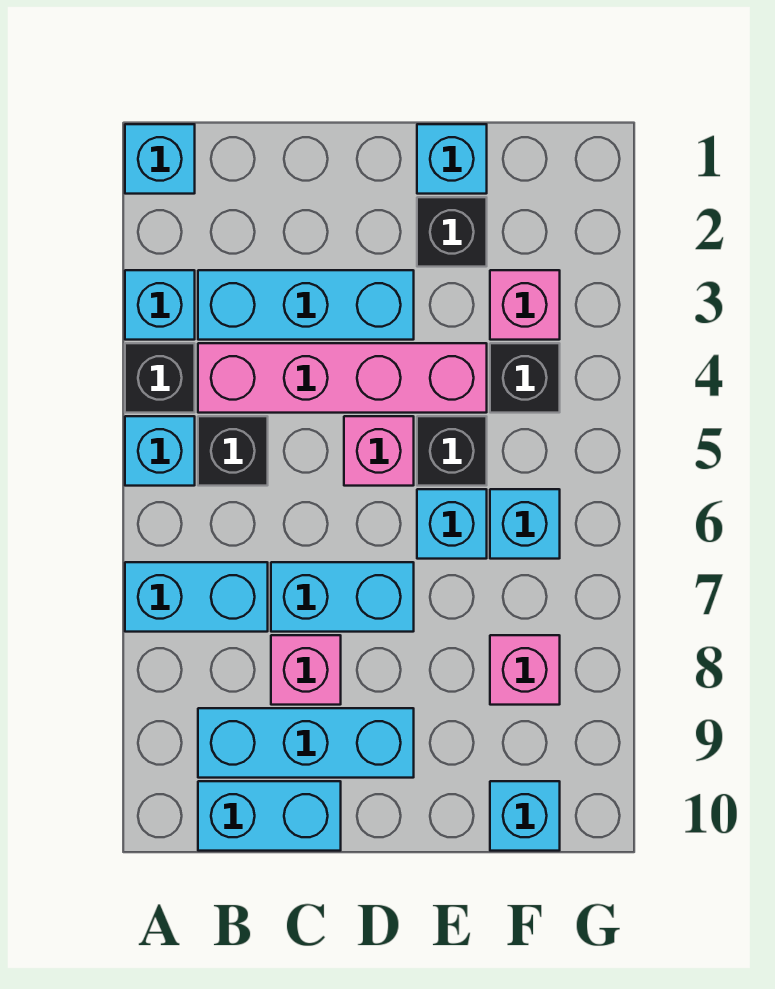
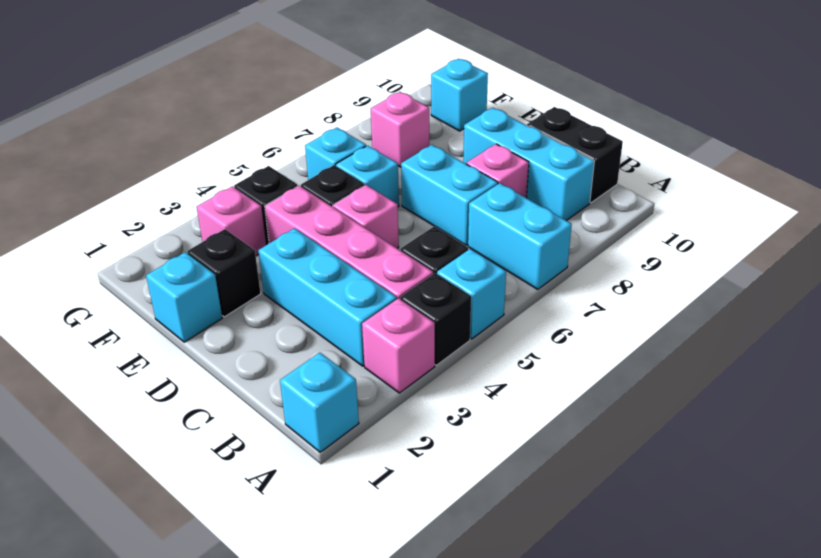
cyan 1x1 brick [125,270,195,340] -> pink 1x1 brick [362,298,435,393]
cyan 1x2 brick [198,781,341,851] -> black 1x2 brick [527,107,623,203]

